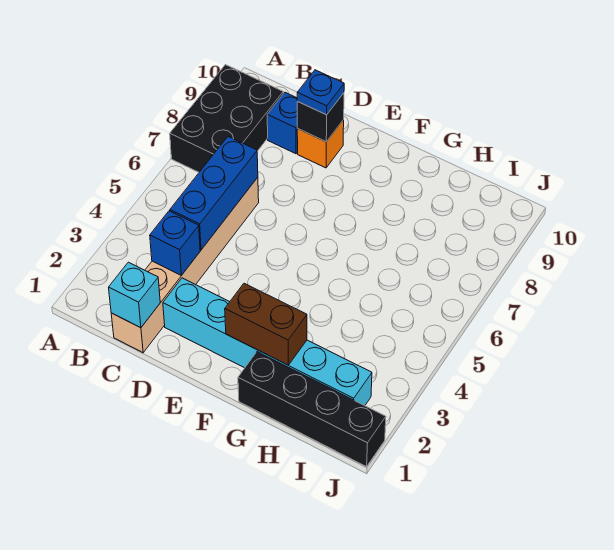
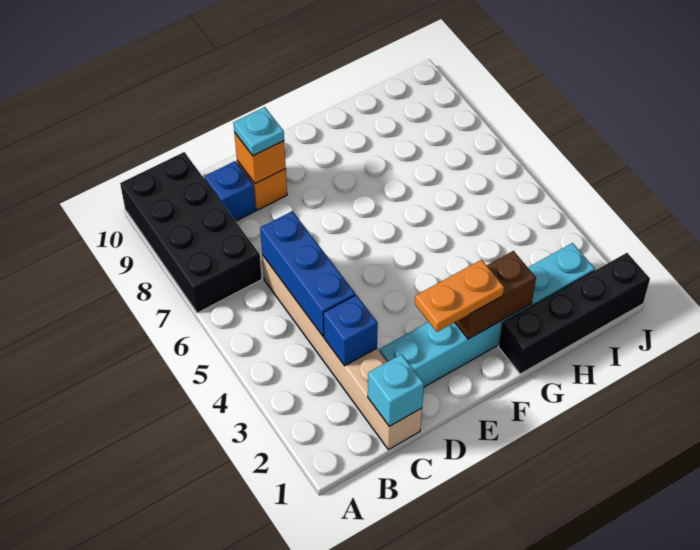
black 2x3 brick [170,65,283,172] -> black 2x4 brick [120,152,262,313]
black 1x1 brick [297,93,344,142] -> orange 1x1 brick [234,132,286,184]
blue 1x1 plate [297,70,344,115] -> cyan 1x1 plate [233,107,284,156]
none -> orange 1x2 plate [415,260,504,332]

